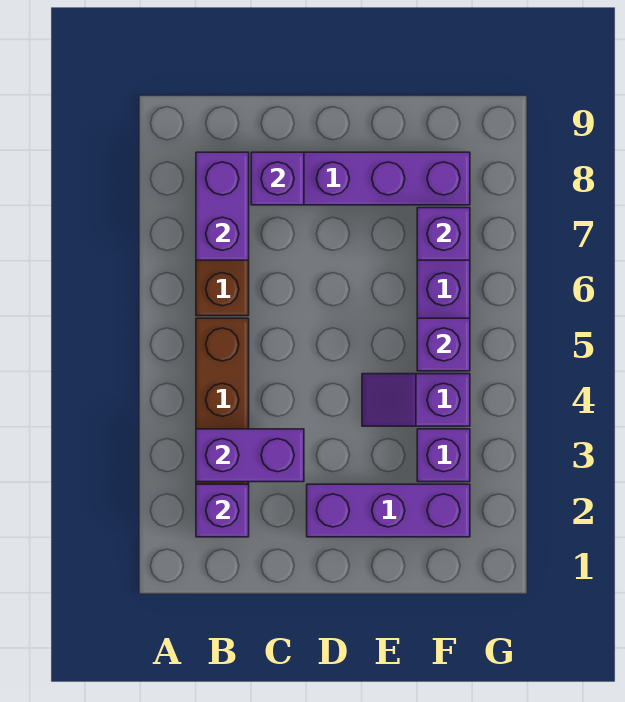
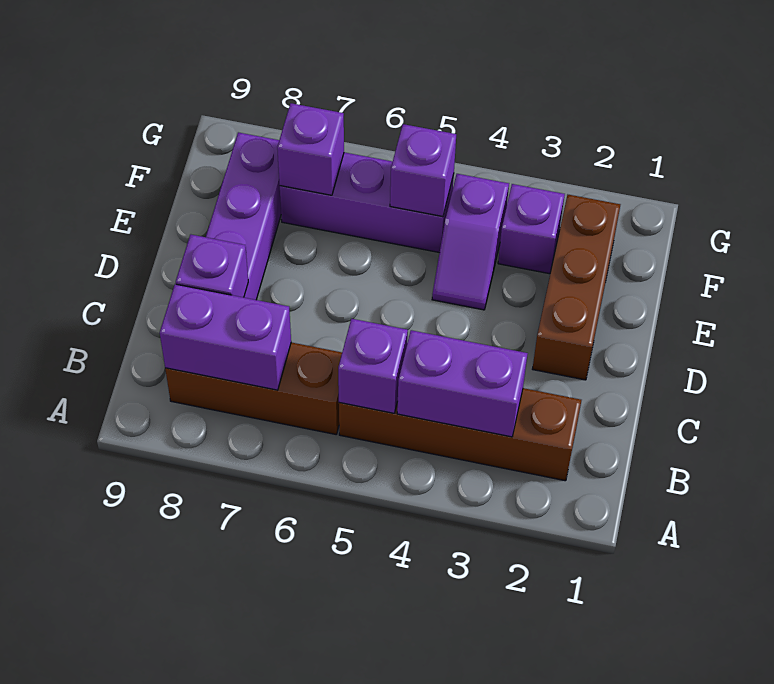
purple 1x1 brick [196,484,249,537] -> purple 1x1 brick moved to [338,319,408,413]
purple 1x2 brick [196,429,304,482] -> purple 1x2 brick turned to [397,330,528,437]
purple 1x3 brick [307,484,470,537] -> brown 1x3 brick [533,195,620,380]

